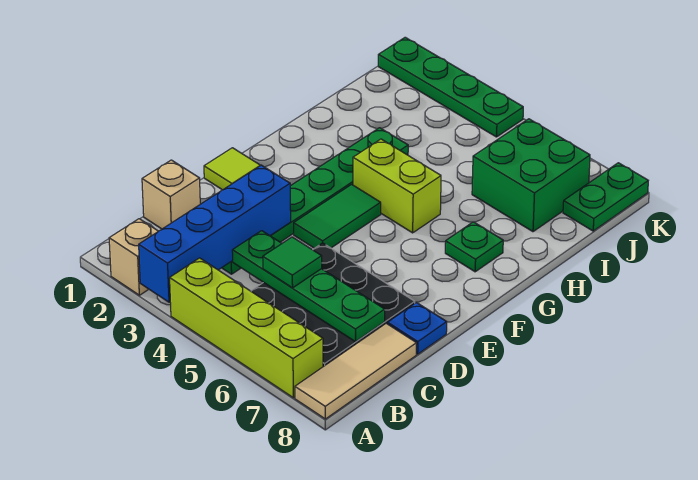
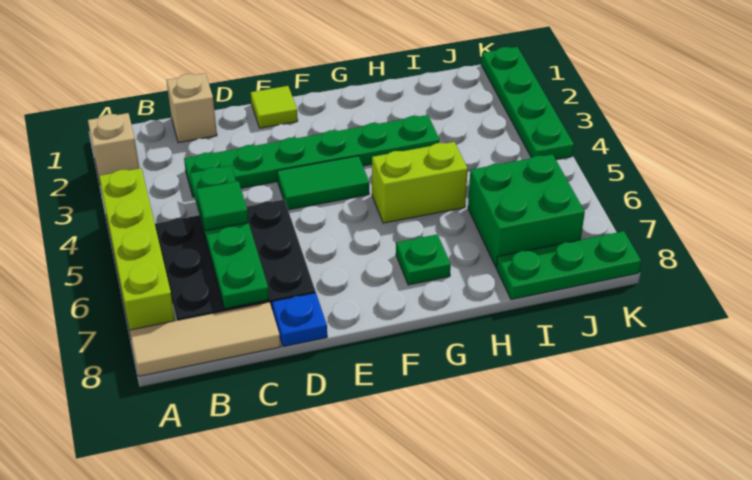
blue 1x4 brick [139,165,291,302] -> none
lime 1x2 brick [353,139,441,233] -> lime 1x2 brick turned to [372,142,468,223]
green 1x2 plate [563,163,648,231] -> green 1x3 plate [496,231,641,300]

